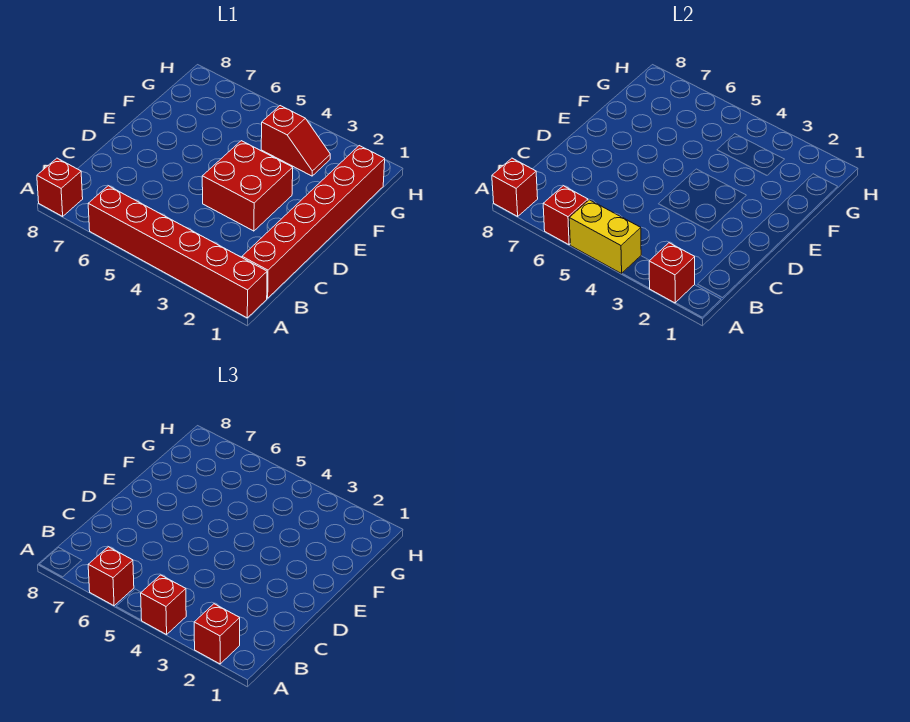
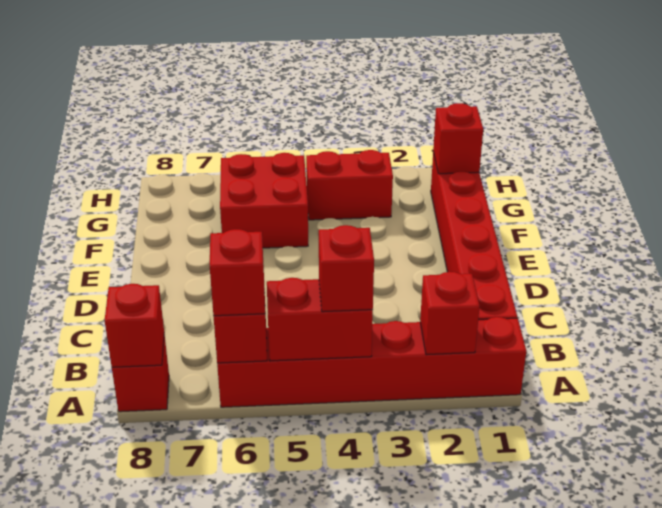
red 1x1 brick [194,604,240,664] -> red 1x1 brick moved to [433,103,483,174]
yellow 1x2 brick [569,200,641,274] -> red 1x2 brick [267,278,373,361]
red 2x2 brick [202,141,293,231] -> red 2x2 brick moved to [220,153,308,248]
red 1x2 slope [261,106,330,176] -> red 1x2 brick [306,150,393,220]

